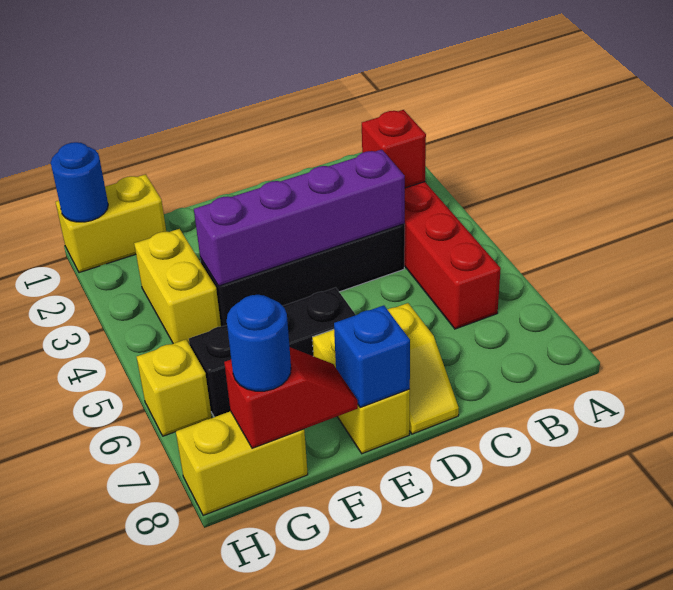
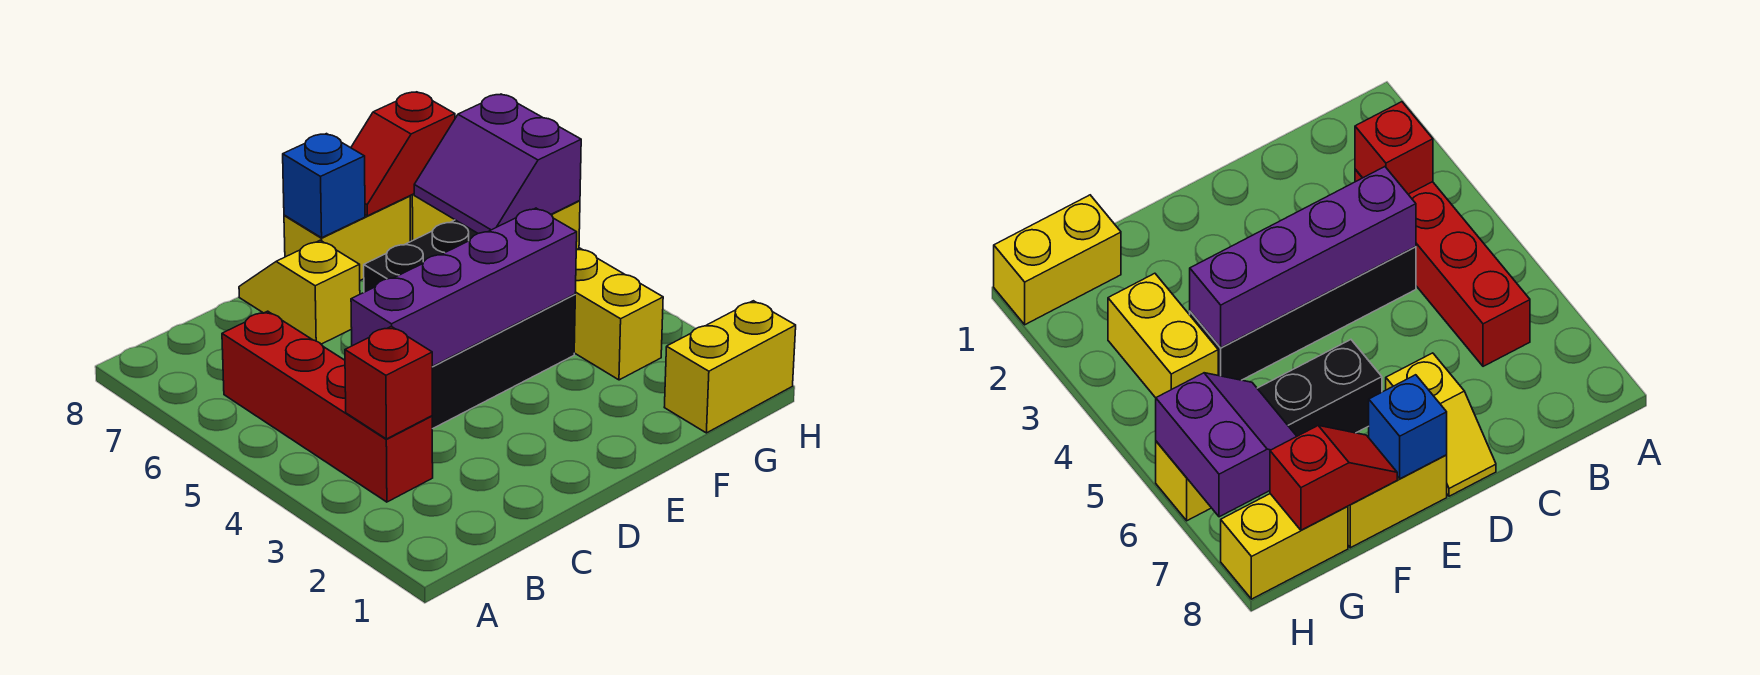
yellow 1x2 brick [312,329,410,454] -> yellow 1x2 brick turned to [284,196,410,280]
none -> purple 2x2 slope [414,94,581,233]
blue 1x1 round brick [227,295,291,391] -> none
blue 1x1 round brick [51,142,108,222] -> none

